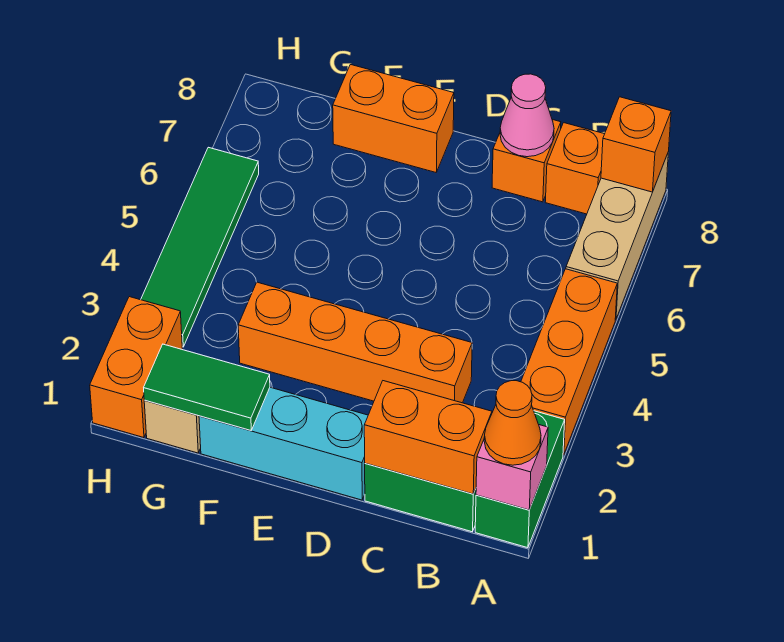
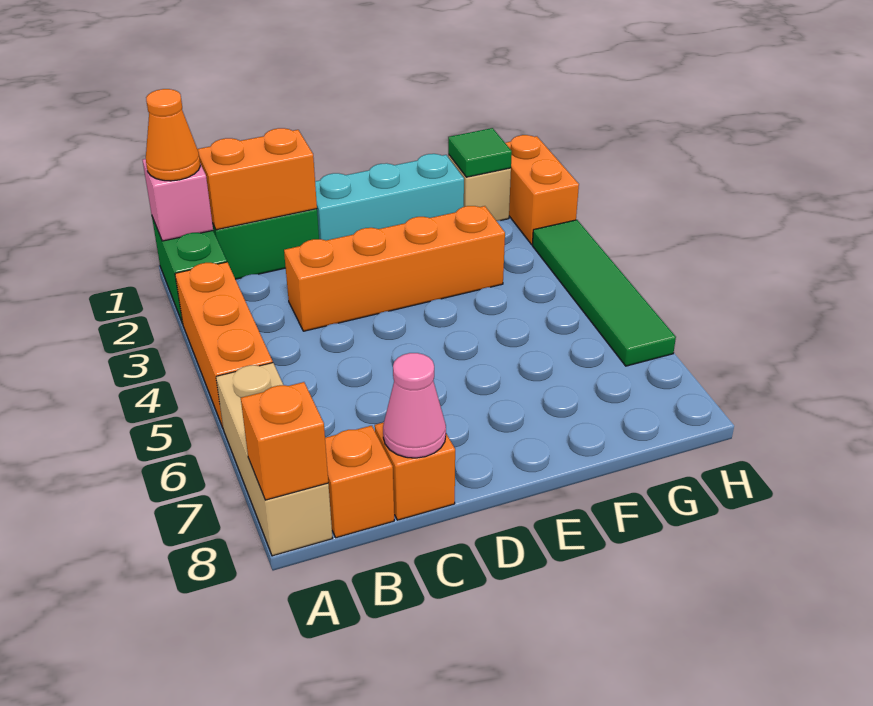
orange 1x2 brick [333,65,454,172] -> none
green 1x2 tile [144,344,270,430] -> green 1x1 tile [448,128,512,177]

